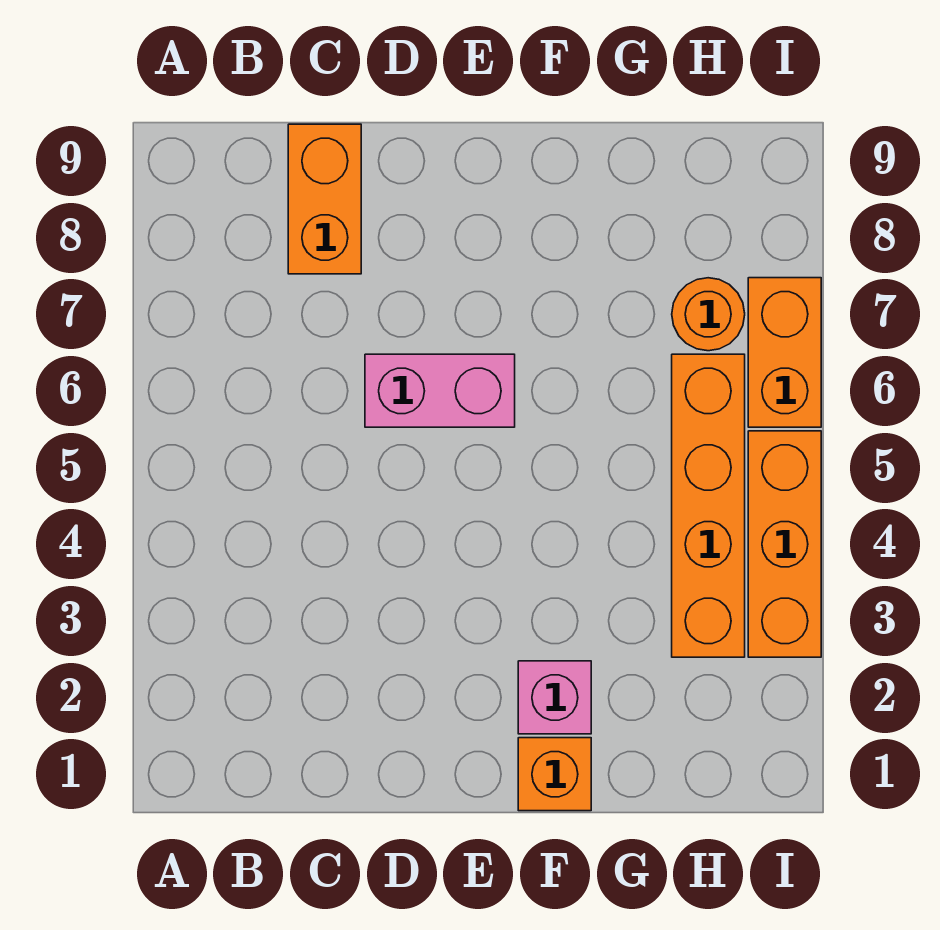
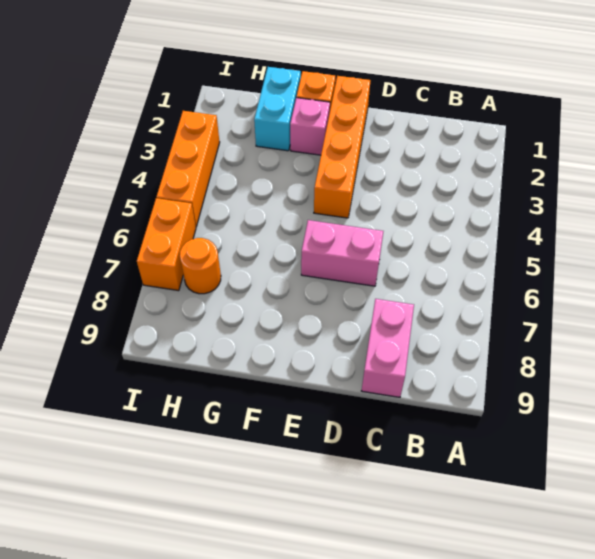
orange 1x2 brick [288,124,361,274] -> pink 1x2 brick [362,299,414,397]
none -> cyan 1x2 brick [254,67,301,151]
orange 1x4 brick [672,354,745,657] -> orange 1x4 brick moved to [314,76,371,218]

